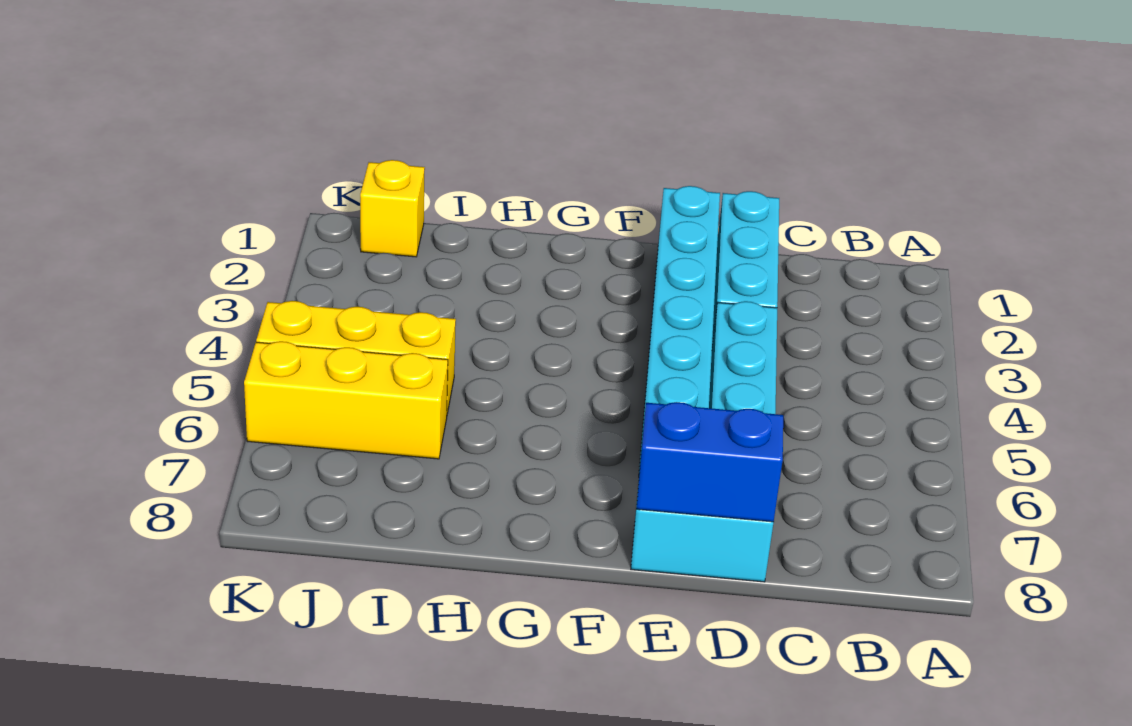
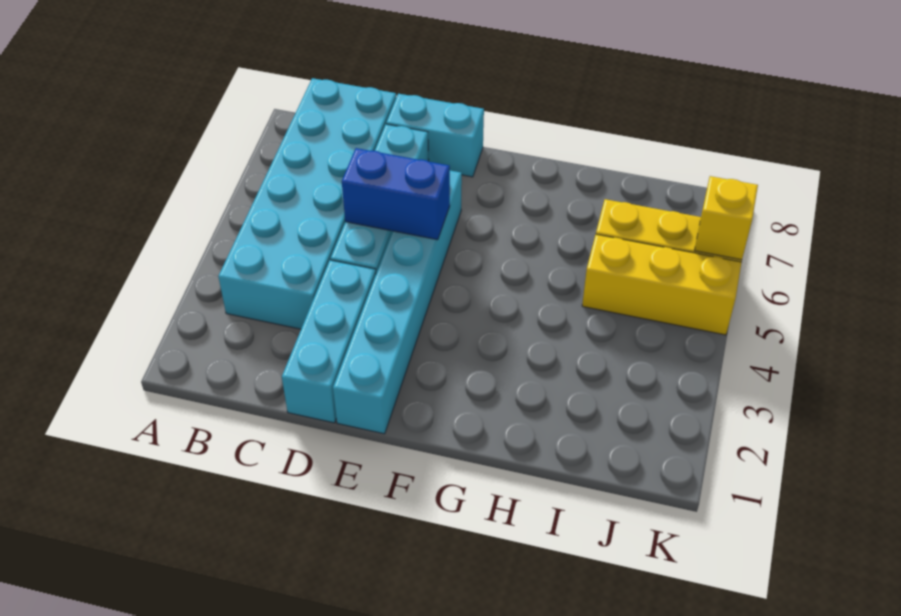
none -> cyan 2x6 brick [218,78,396,329]
blue 1x2 brick [636,402,783,522] -> blue 1x2 brick moved to [342,148,450,240]
yellow 1x1 brick [360,160,425,257] -> yellow 1x1 brick moved to [695,176,758,260]

